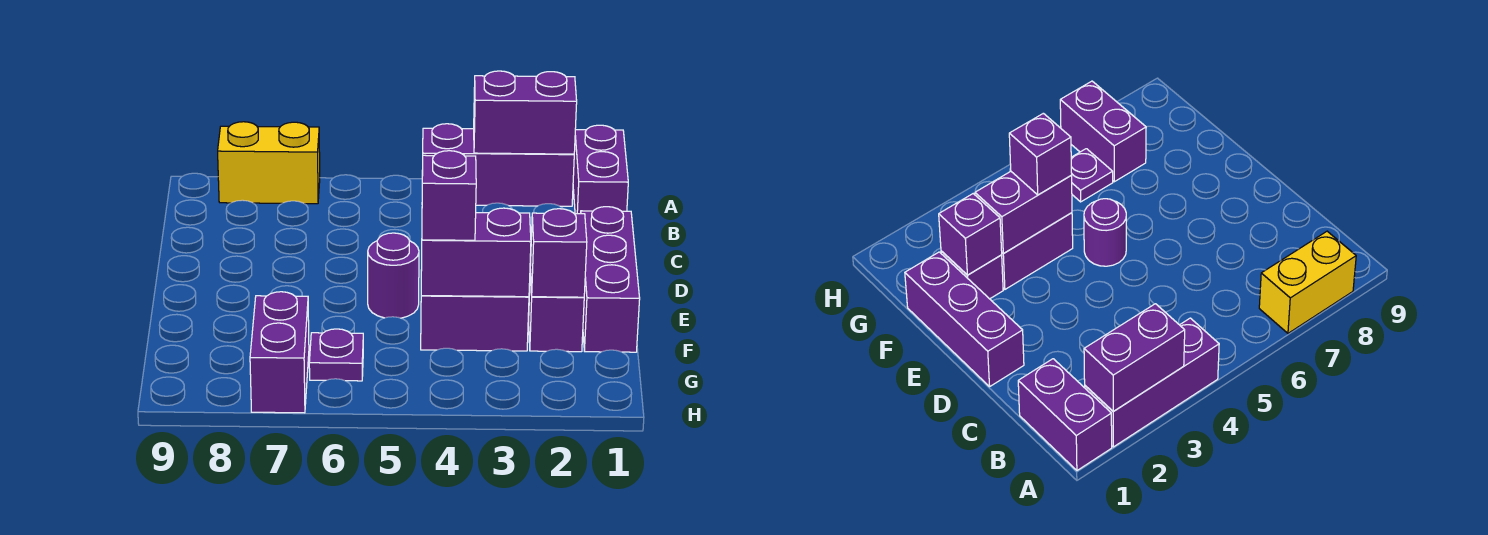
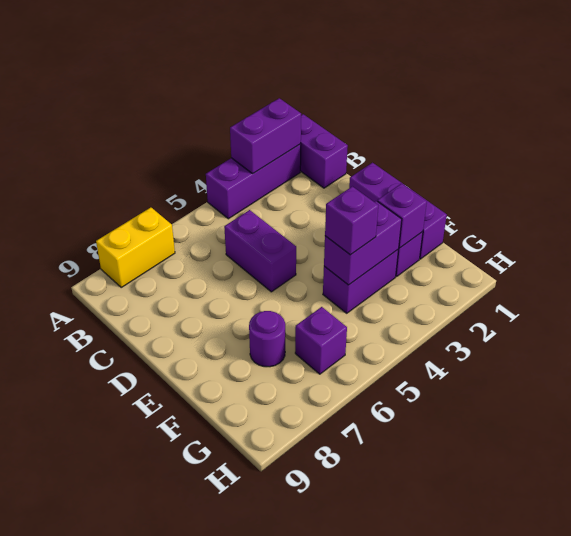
purple 1x1 round brick [368,233,419,318] -> purple 1x1 round brick moved to [249,311,285,367]
purple 1x1 plate [309,329,363,381] -> purple 1x1 brick [295,307,347,374]
purple 1x2 brick [250,292,309,413] -> purple 1x2 brick moved to [224,210,296,292]

